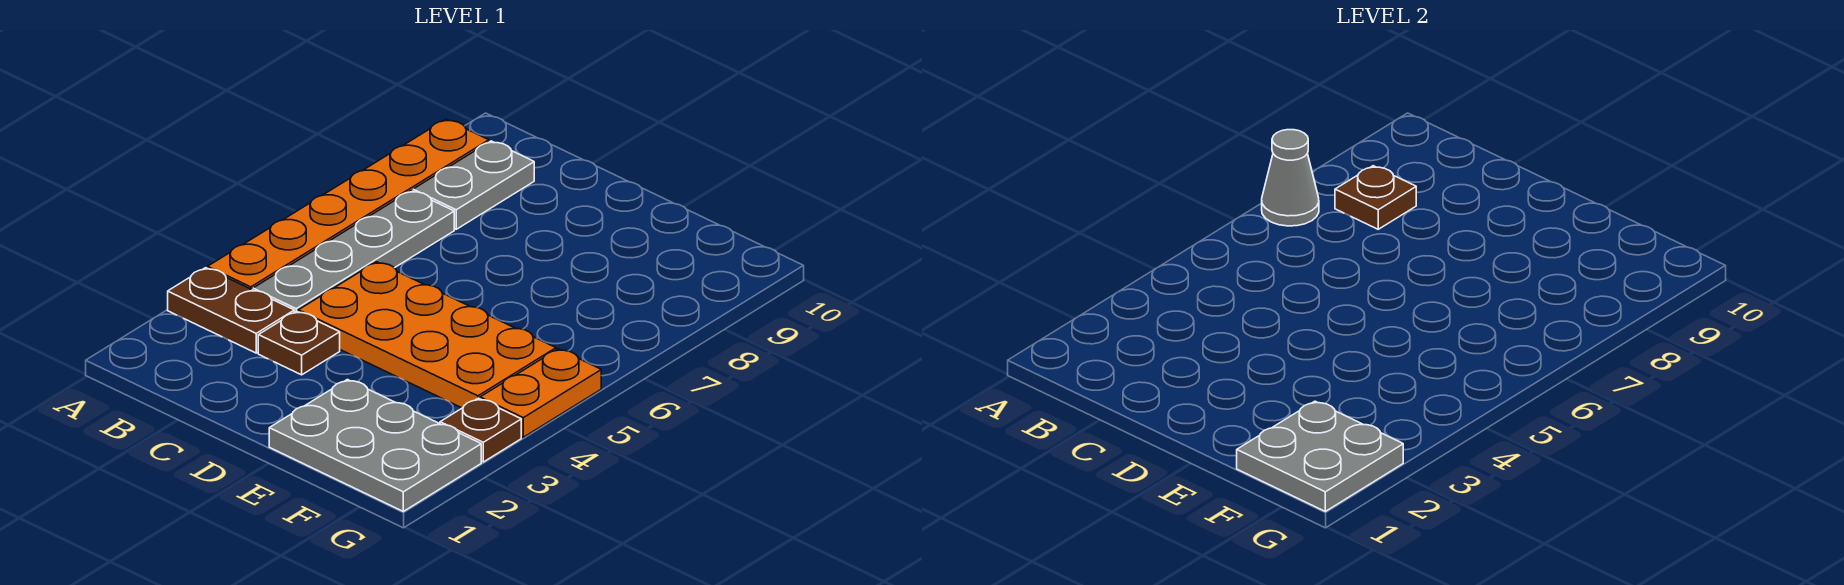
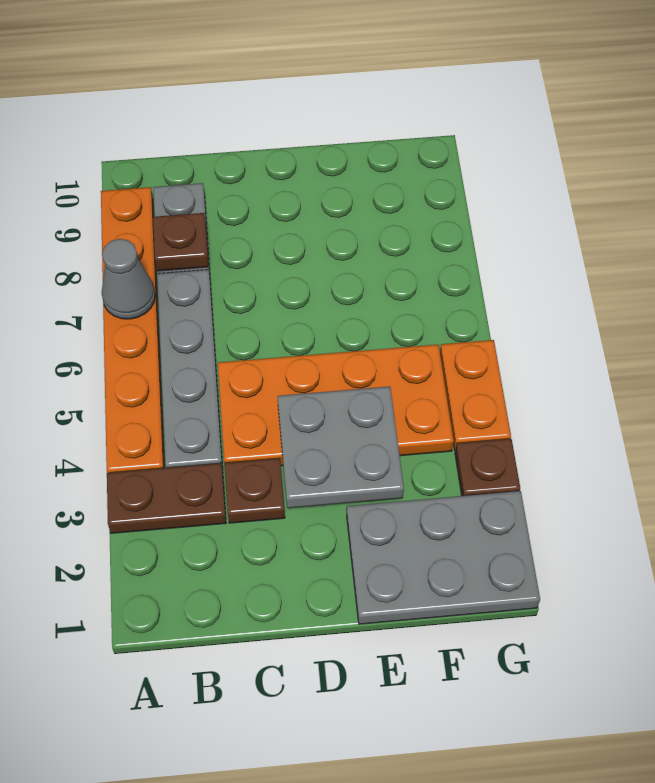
grey 2x2 plate [1237,401,1403,511] -> grey 2x2 plate moved to [278,386,404,508]

